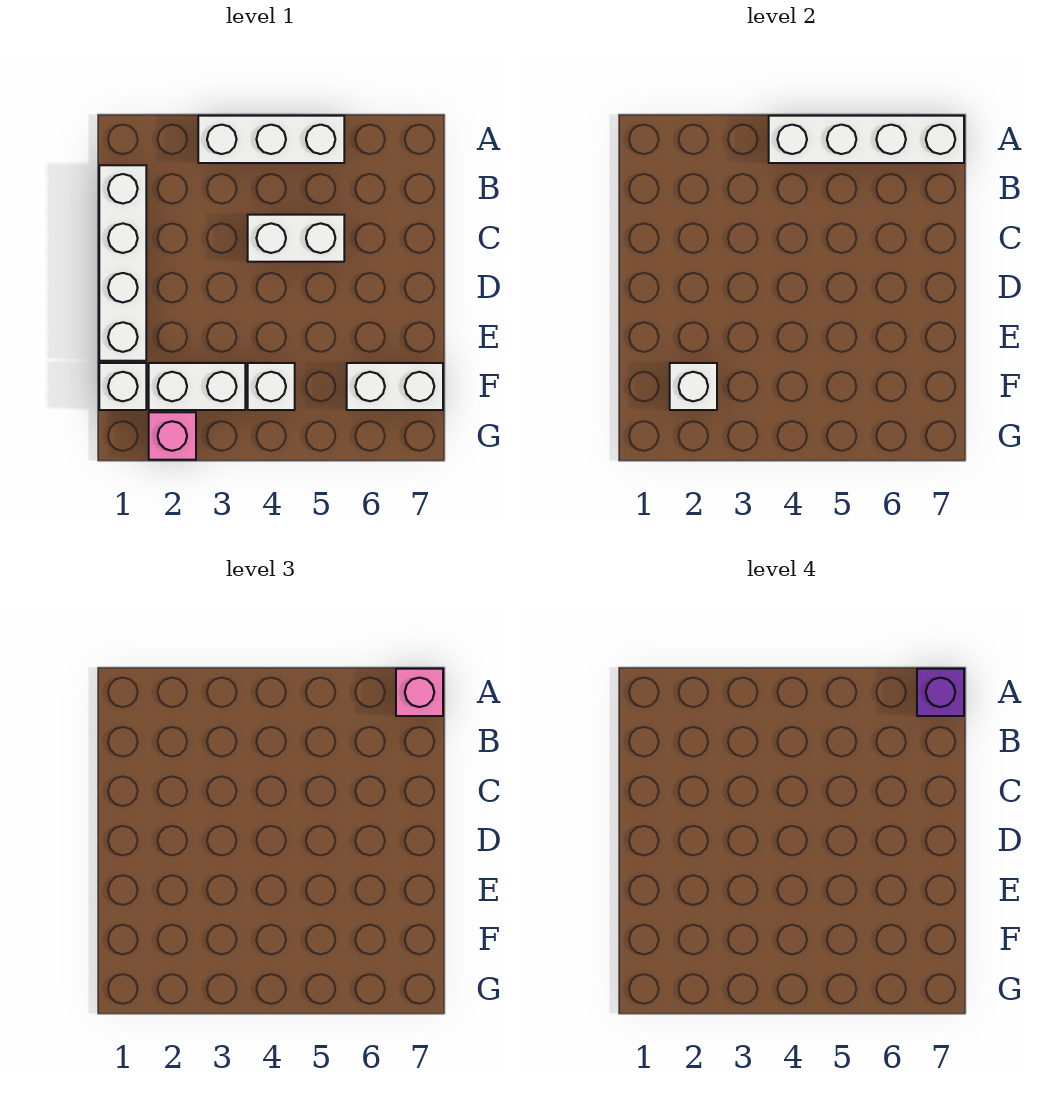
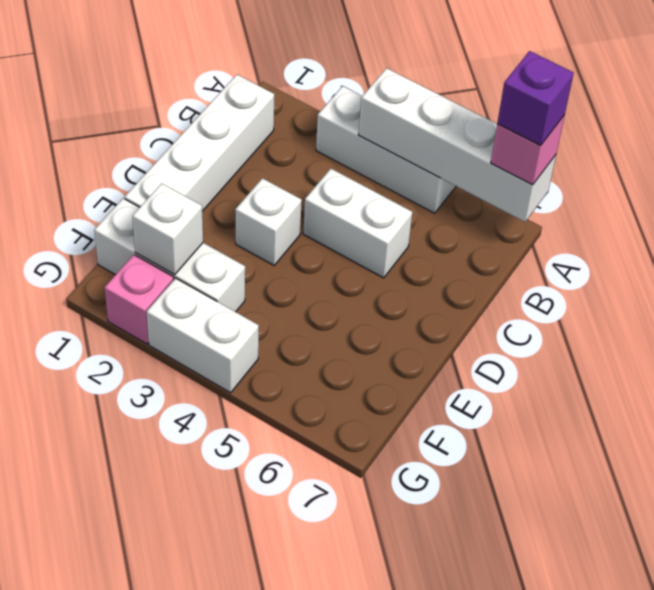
white 1x1 brick [248,363,295,410] -> white 1x1 brick moved to [235,178,302,265]
white 1x2 brick [347,363,443,410] -> white 1x2 brick moved to [147,278,259,393]

